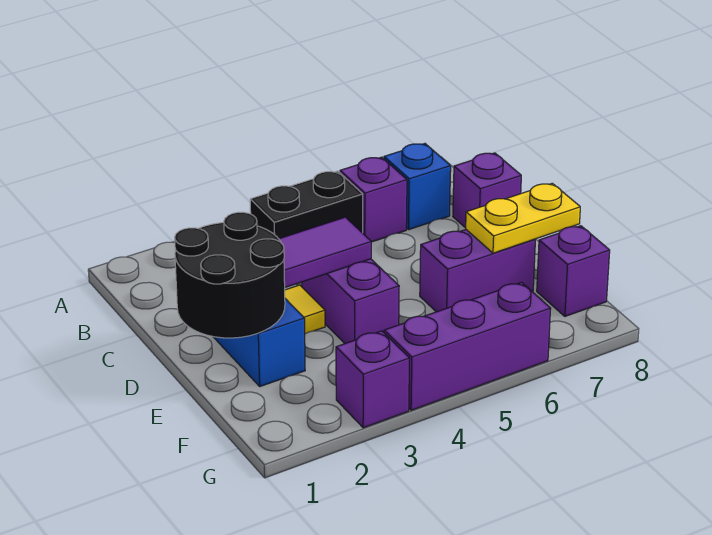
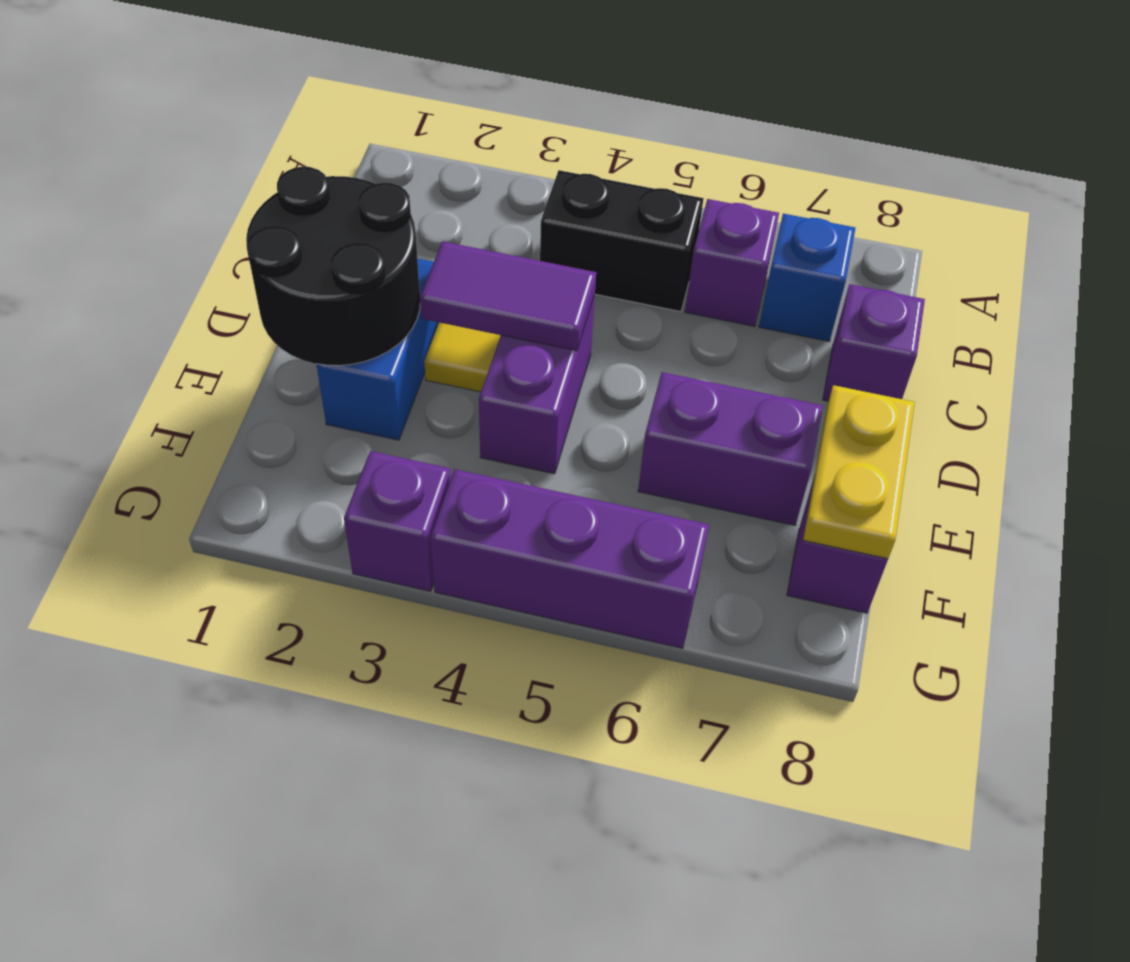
yellow 1x2 plate [466,183,580,253] -> yellow 1x2 plate turned to [803,385,915,559]

